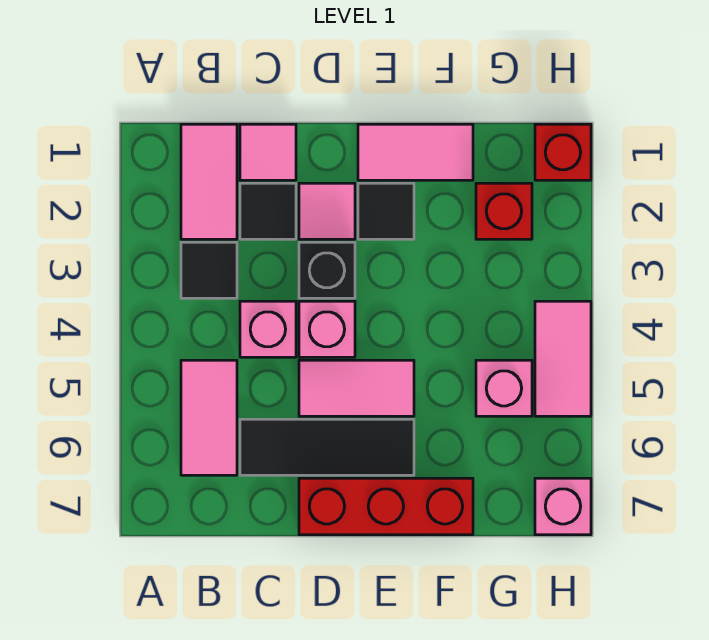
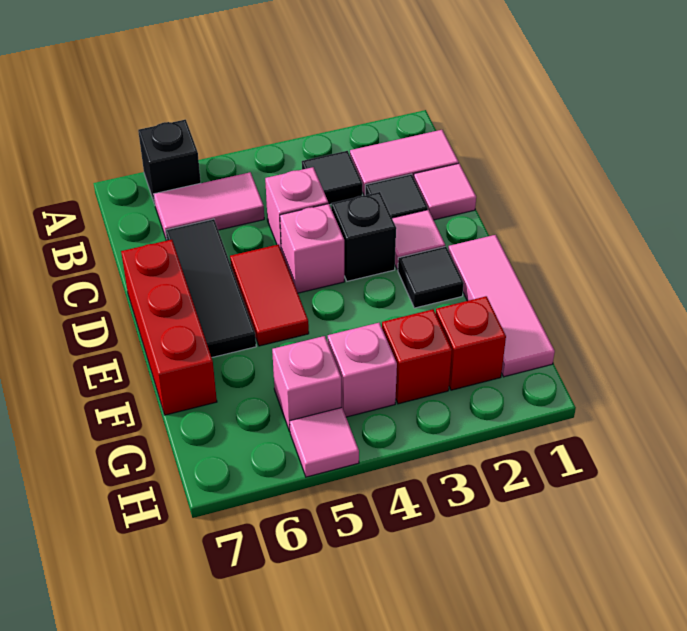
none -> black 1x1 brick [138,120,201,204]
pink 1x2 tile [299,360,414,416] -> red 1x2 tile [230,244,309,346]
pink 1x2 tile [358,124,473,180] -> pink 1x3 tile [448,235,555,377]
red 1x1 brick [535,124,591,180] -> red 1x1 brick moved to [382,309,452,404]
pink 1x2 tile [535,301,591,416] -> pink 1x1 tile [290,408,359,477]
pink 1x1 brick [535,478,591,535] -> pink 1x1 brick moved to [328,323,397,417]

